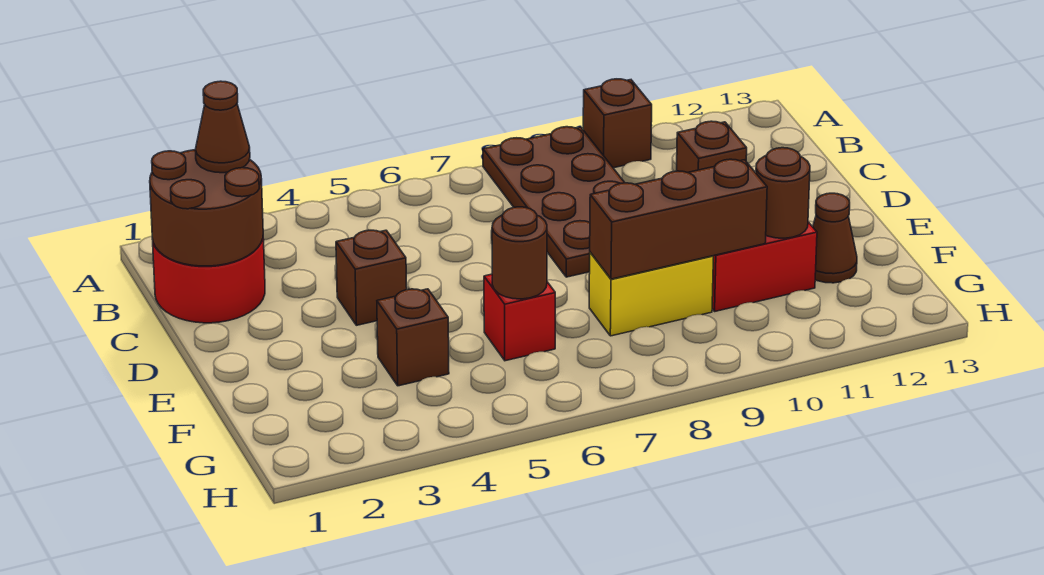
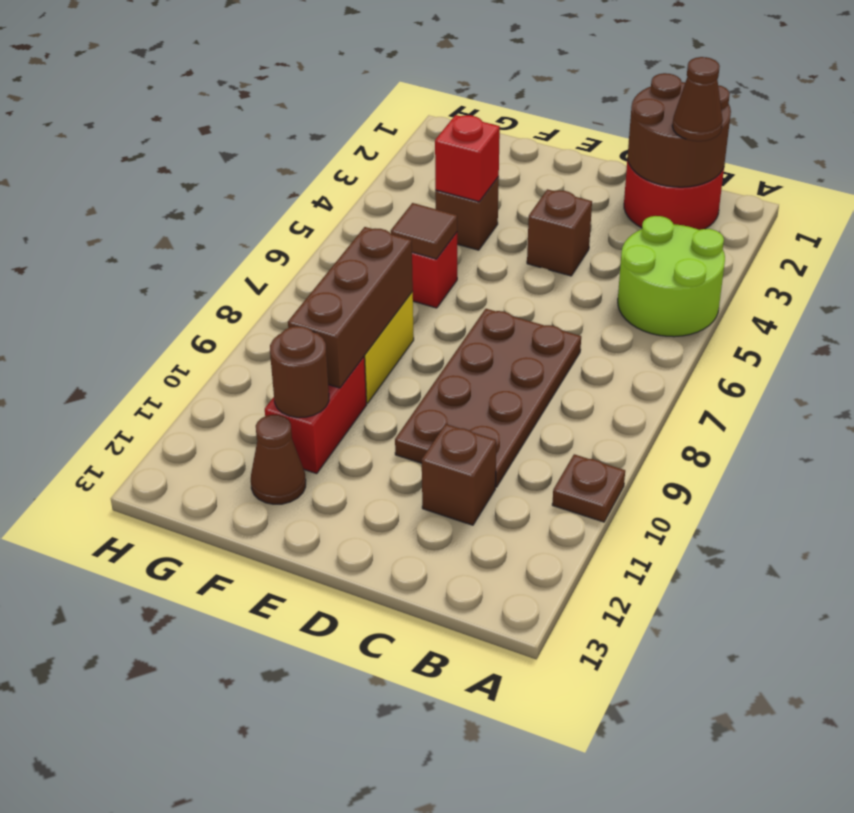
none -> lime 2x2 round brick [618,216,725,337]
brown 2x4 plate [483,127,625,277] -> brown 2x4 plate turned to [395,309,581,487]
brown 1x1 brick [583,79,652,168] -> brown 1x1 plate [552,454,625,522]
none -> red 1x1 brick [435,115,500,202]
brown 1x1 round brick [492,207,547,299] -> brown 1x1 tile [391,203,457,259]

